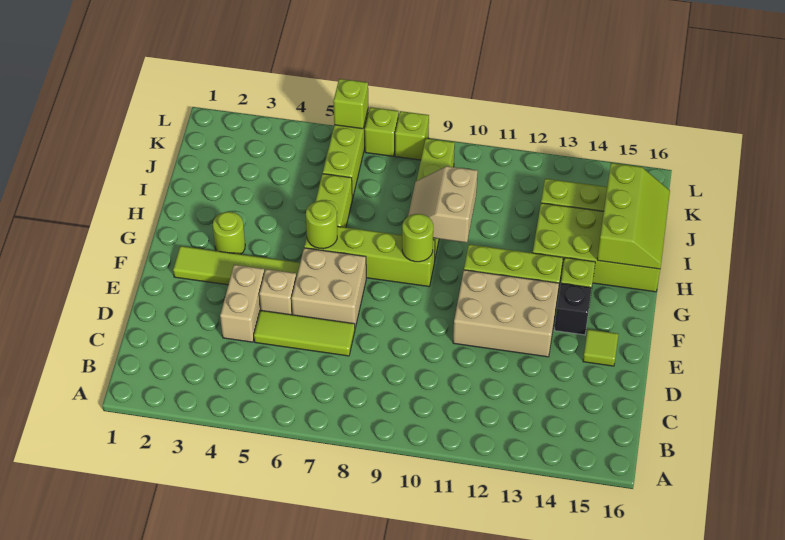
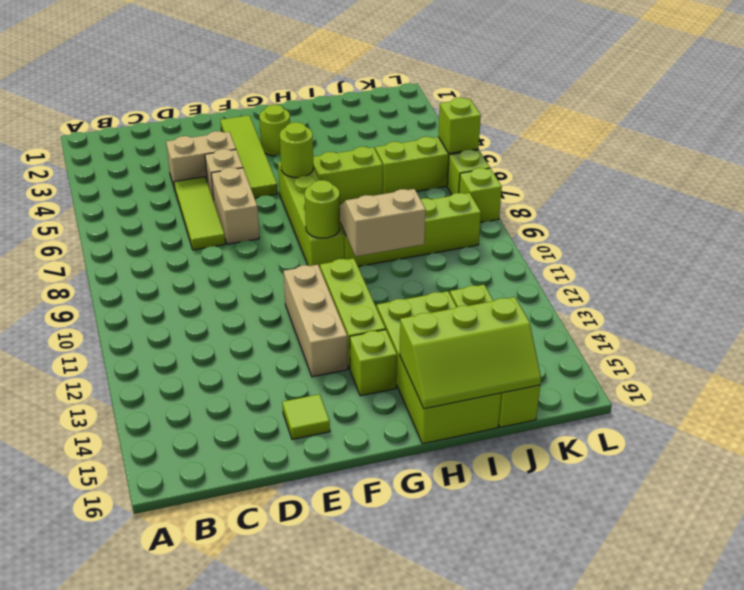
tan 2x2 brick [292,248,366,328] -> tan 1x2 brick [211,168,259,244]
tan 2x3 brick [453,270,559,357] -> tan 1x3 brick [284,265,348,377]
black 1x1 brick [555,283,592,335] -> none

